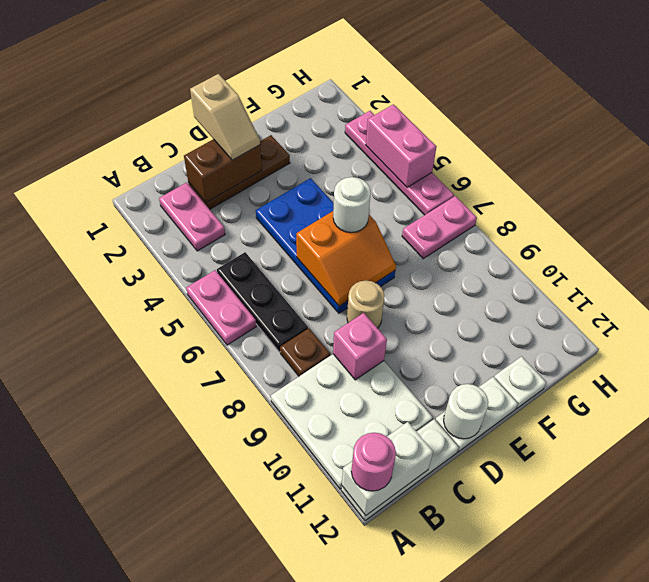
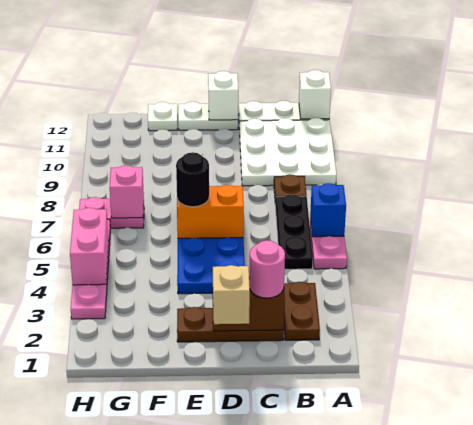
none -> blue 1x1 brick [310,183,346,237]
white 1x2 brick [342,422,433,515] -> white 1x1 brick [299,70,331,119]
pink 1x1 round brick [351,433,396,491] -> pink 1x1 round brick moved to [249,240,285,298]
pink 1x2 plate [159,183,225,251] -> brown 1x2 plate [284,282,320,340]
pink 1x1 brick [333,313,387,380] -> pink 1x1 brick moved to [110,165,144,218]
tan 1x1 round brick [347,281,385,328] -> none
white 1x1 round brick [444,384,488,439] -> white 1x1 brick [208,71,238,120]
white 1x1 round brick [333,177,371,233] -> black 1x1 round brick [176,152,209,207]

